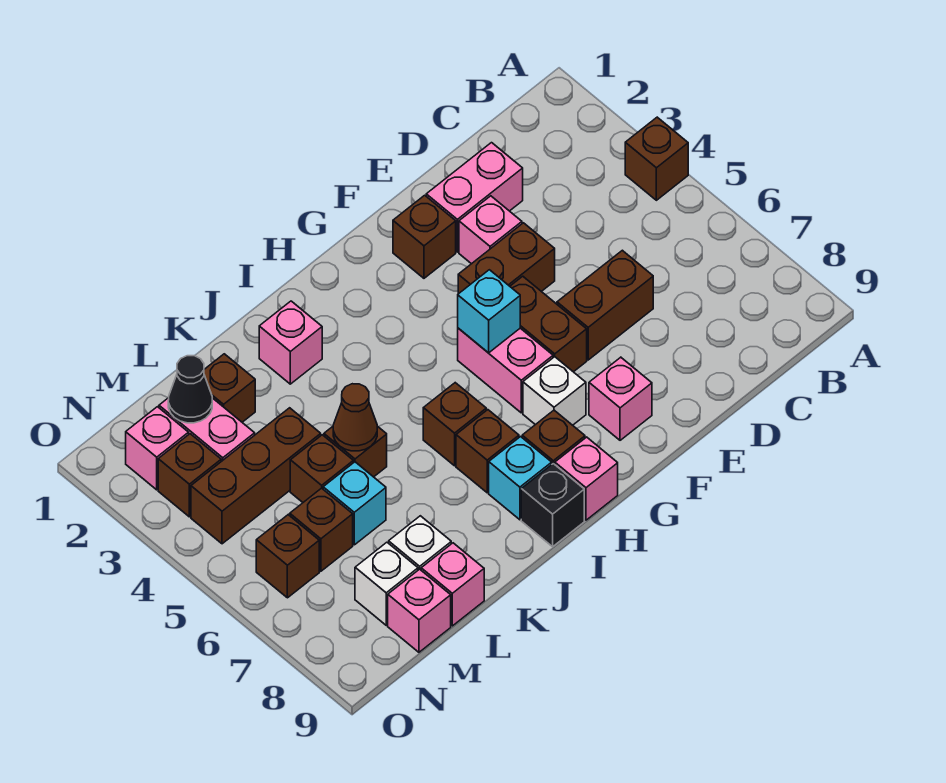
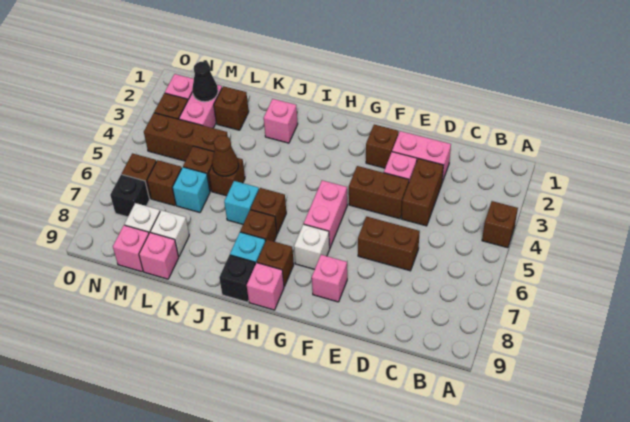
brown 1x2 brick [510,276,587,372] -> brown 1x2 brick moved to [402,158,443,226]
cyan 1x1 brick [458,270,520,353] -> cyan 1x1 brick moved to [224,181,259,224]
none -> black 1x1 brick [110,174,149,217]

